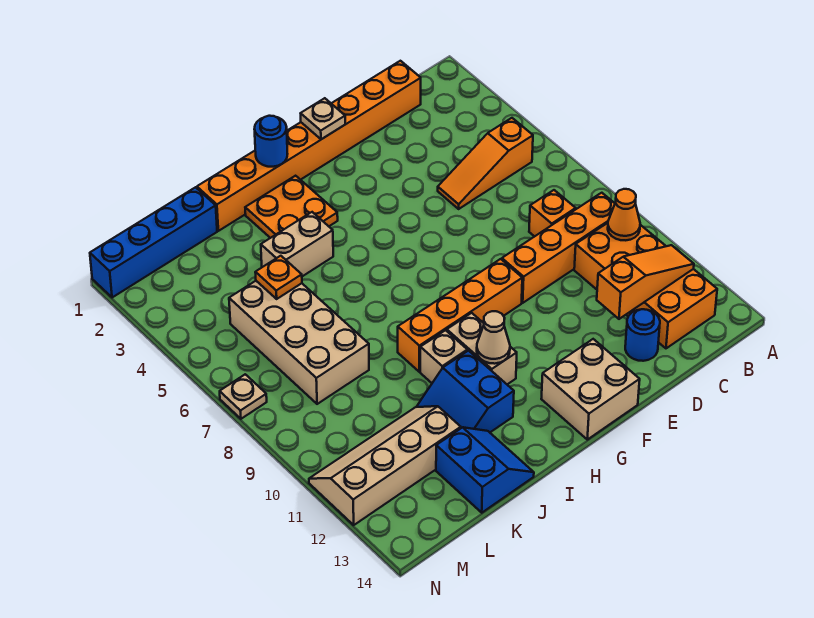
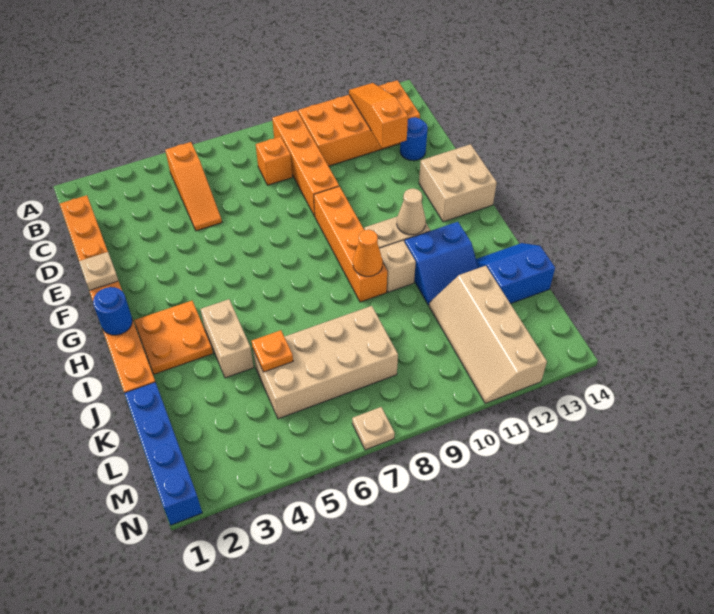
orange 1x1 cone [608,189,640,240] -> orange 1x1 cone moved to [353,230,383,276]

